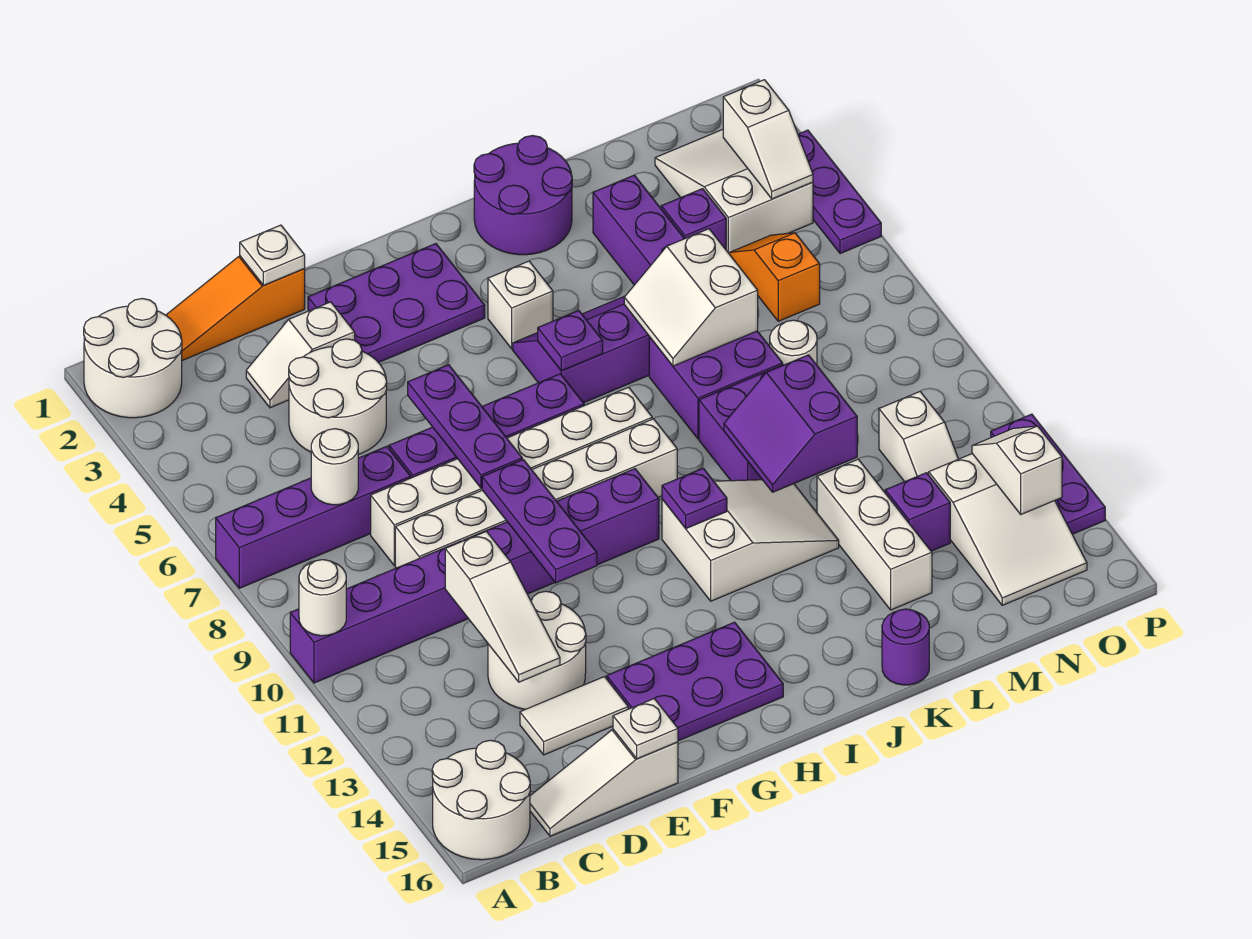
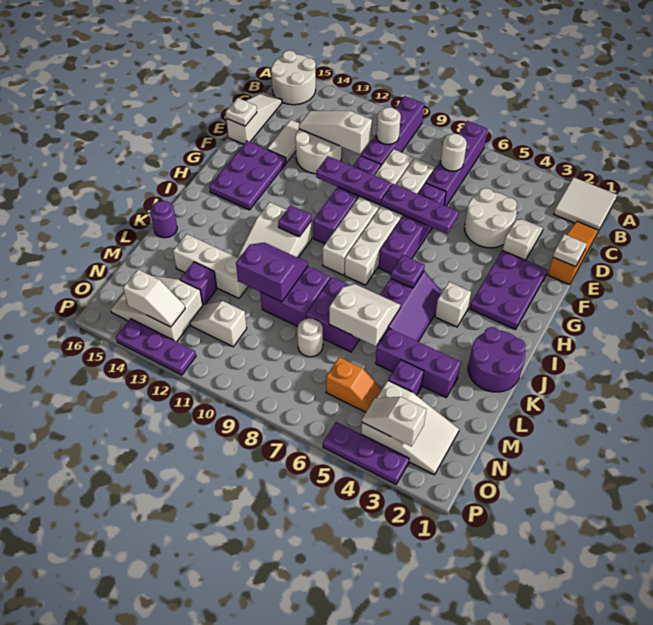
white 2x2 round brick [84,299,182,418] -> white 2x2 tile [554,177,617,230]
white 1x1 round brick [299,560,346,636] -> white 1x1 round brick moved to [377,107,401,145]

